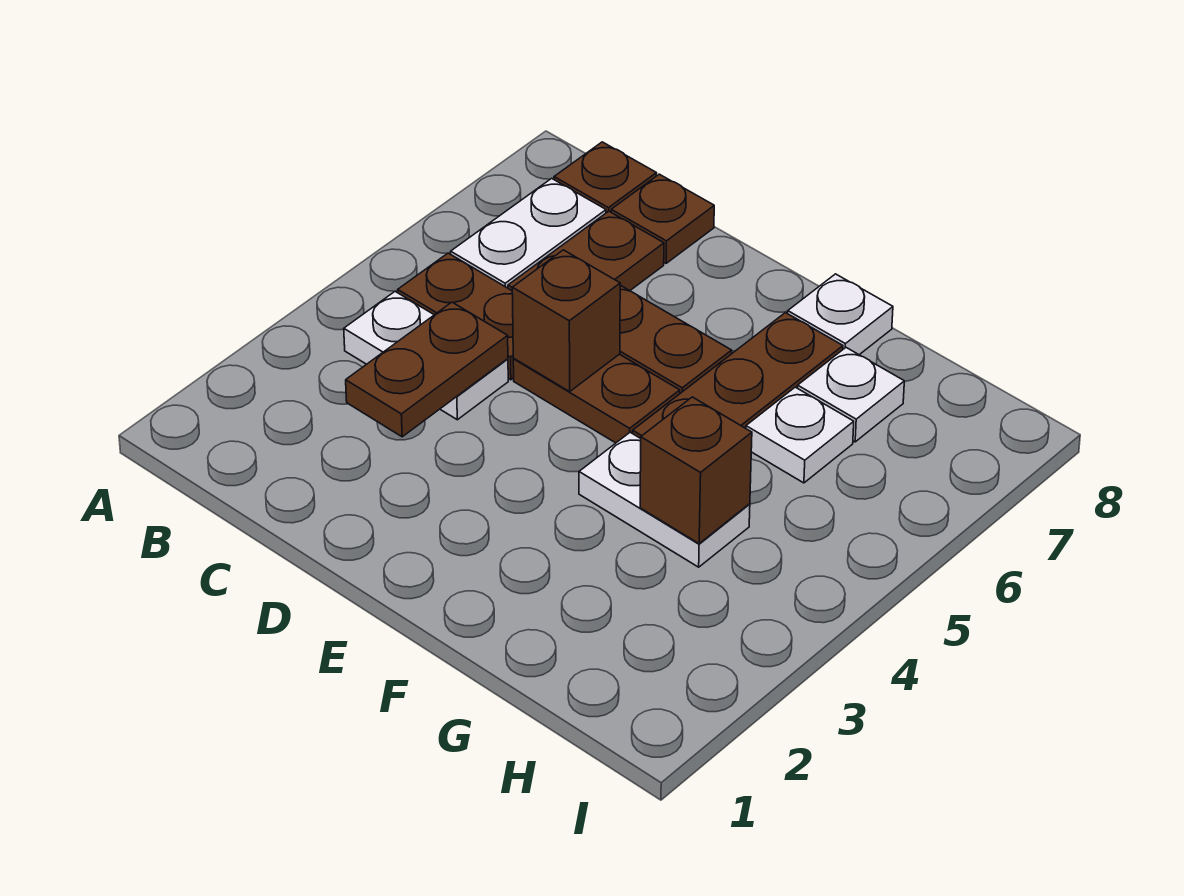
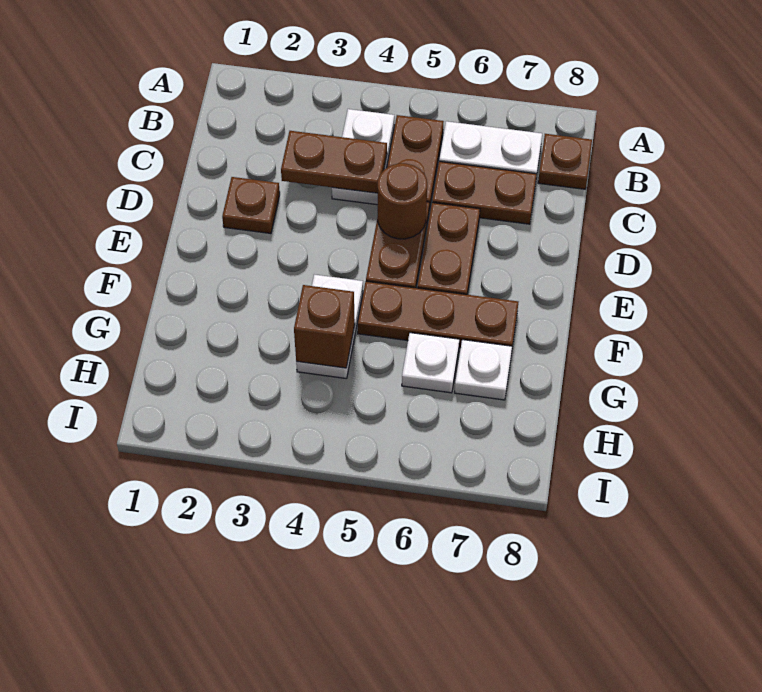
brown 1x1 plate [611,174,714,263] -> brown 1x1 plate moved to [222,177,280,234]
brown 1x1 brick [512,250,620,392] -> brown 1x1 round brick [377,163,427,239]
white 1x1 plate [788,274,893,355] -> none

